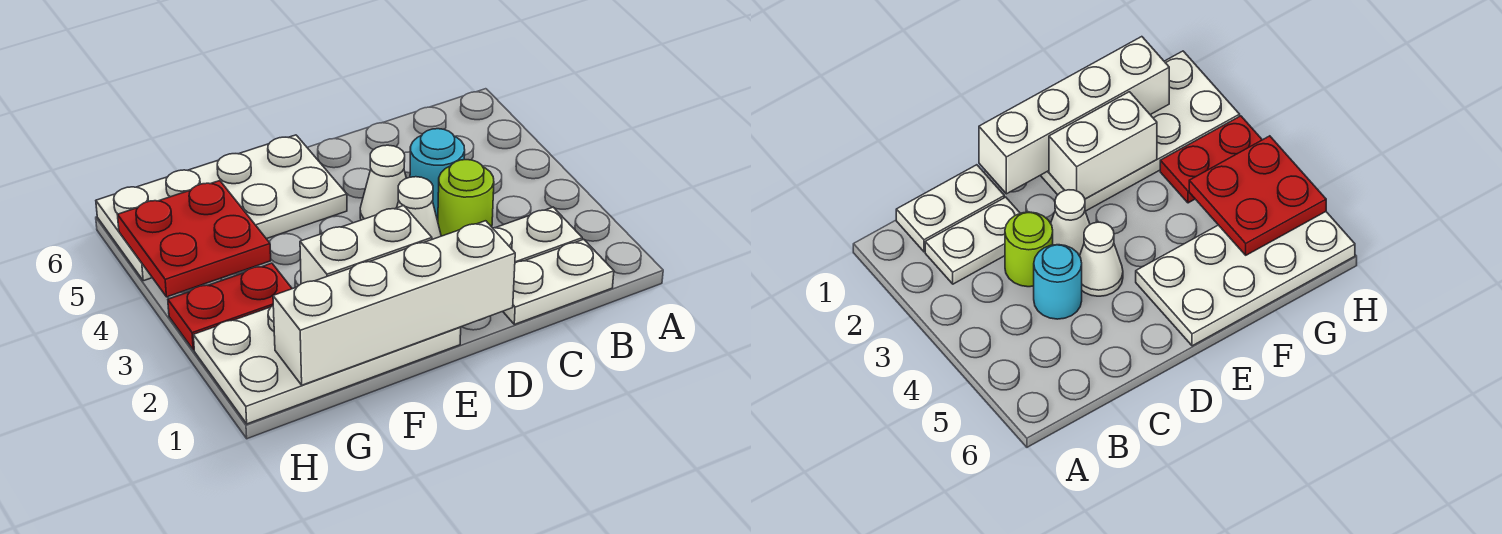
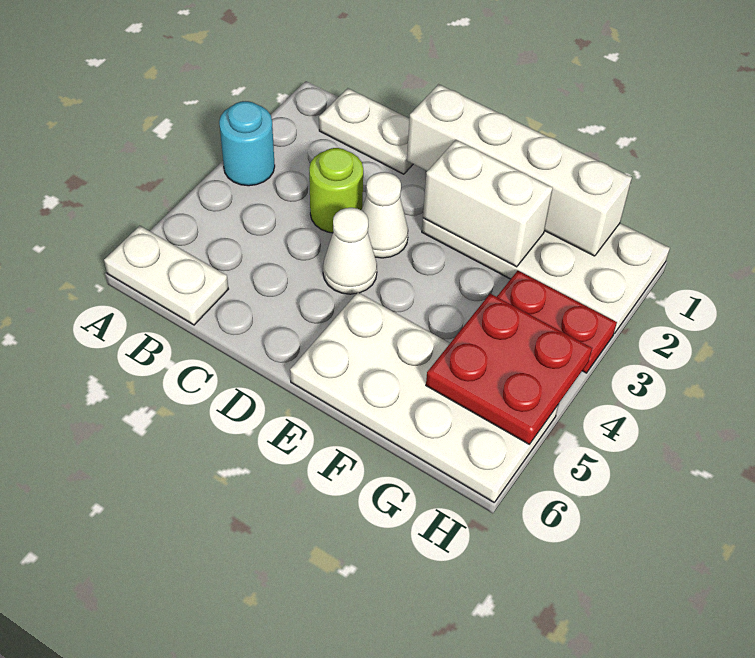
white 1x2 plate [493,207,582,263] -> white 1x2 plate moved to [104,226,228,325]
cyan 1x1 round brick [410,129,465,218] -> cyan 1x1 round brick moved to [219,101,275,186]

